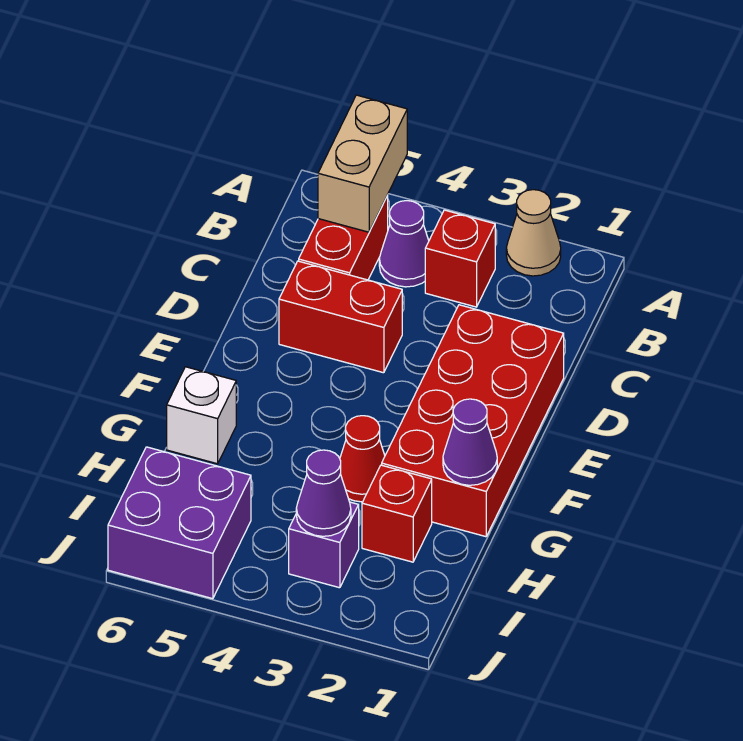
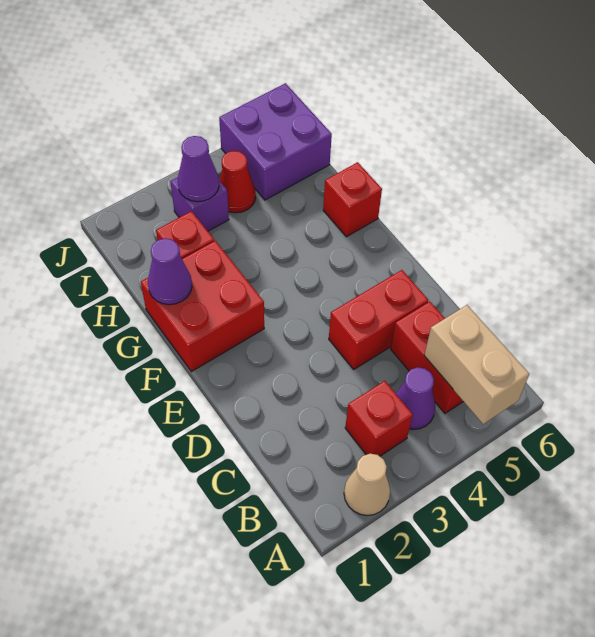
red 2x4 brick [382,305,564,537] -> red 2x2 brick [141,241,264,372]
red 1x1 cone [340,416,385,502] -> red 1x1 cone moved to [219,151,256,213]
white 1x1 brick [167,367,236,464] -> red 1x1 brick [323,162,382,237]

